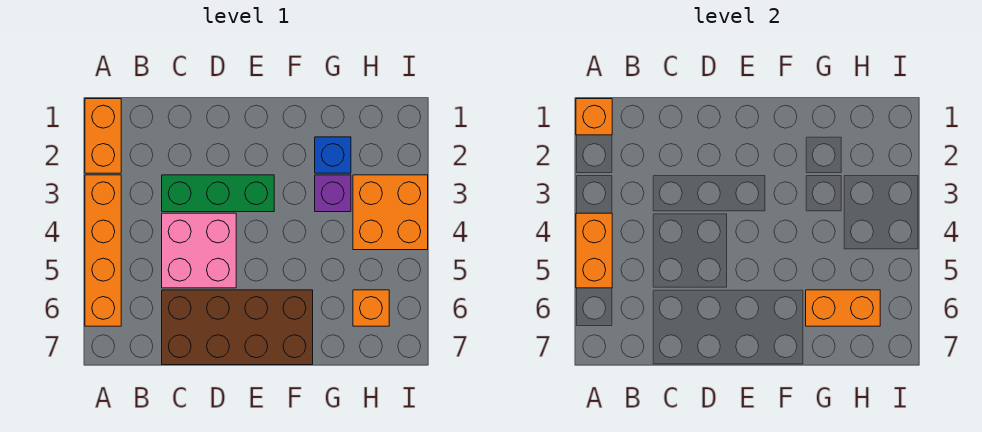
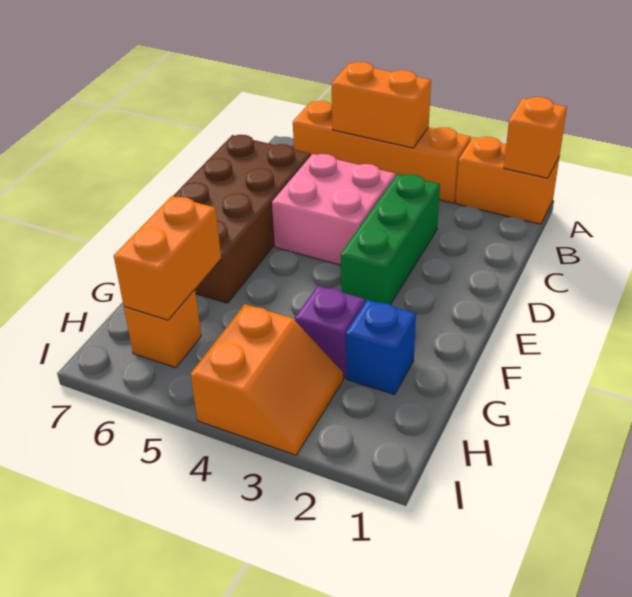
orange 2x2 brick [353,175,428,250] -> orange 2x2 slope [190,304,343,455]

